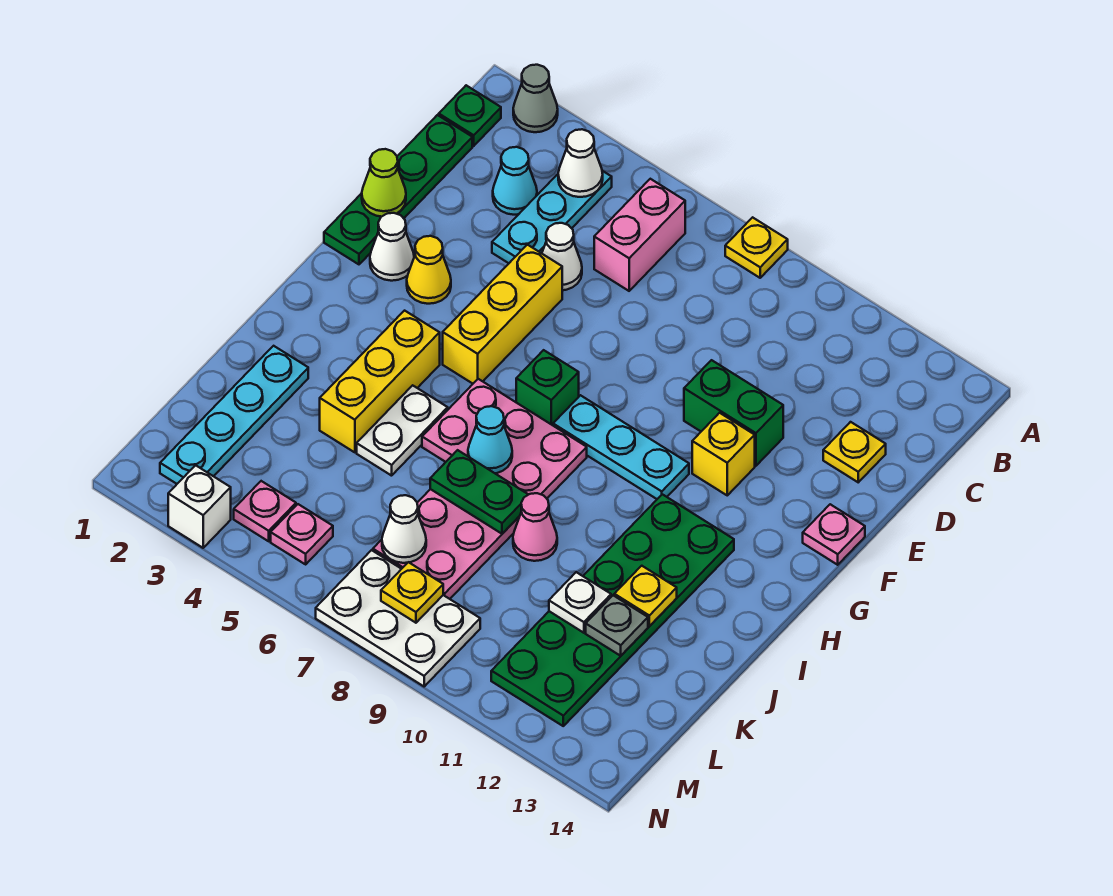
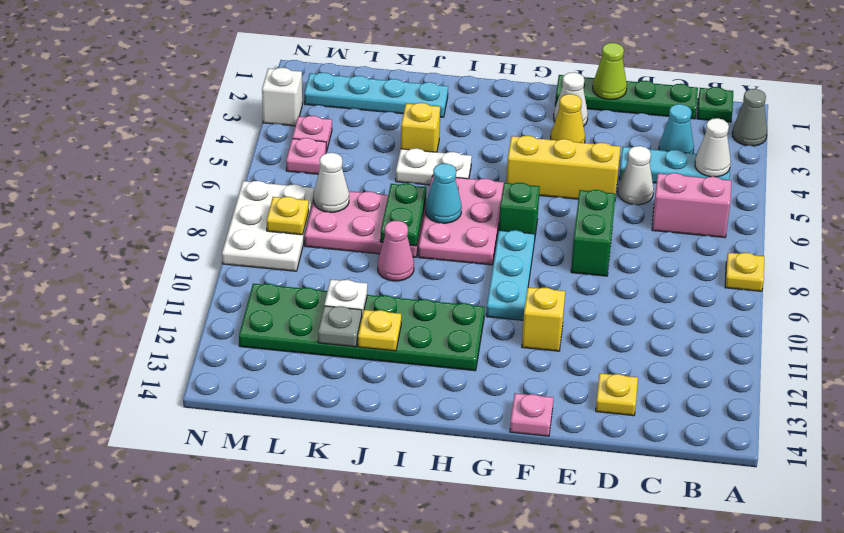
green 1x2 brick [684,360,783,466] -> green 1x2 brick moved to [571,190,616,276]
yellow 1x3 brick [320,311,440,452] -> yellow 1x1 brick [401,103,440,152]

